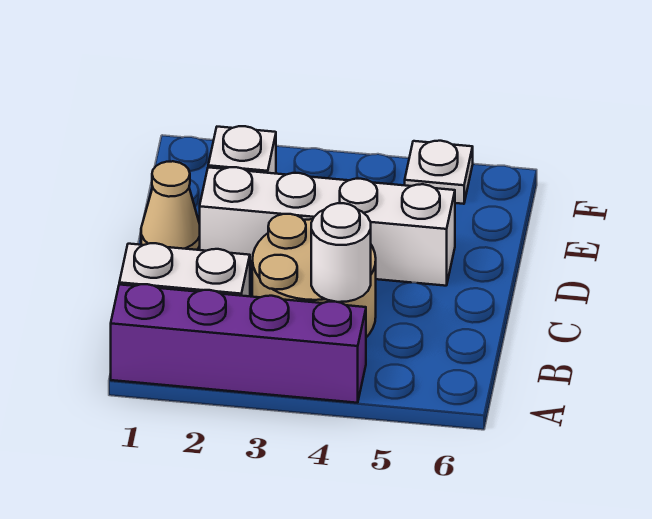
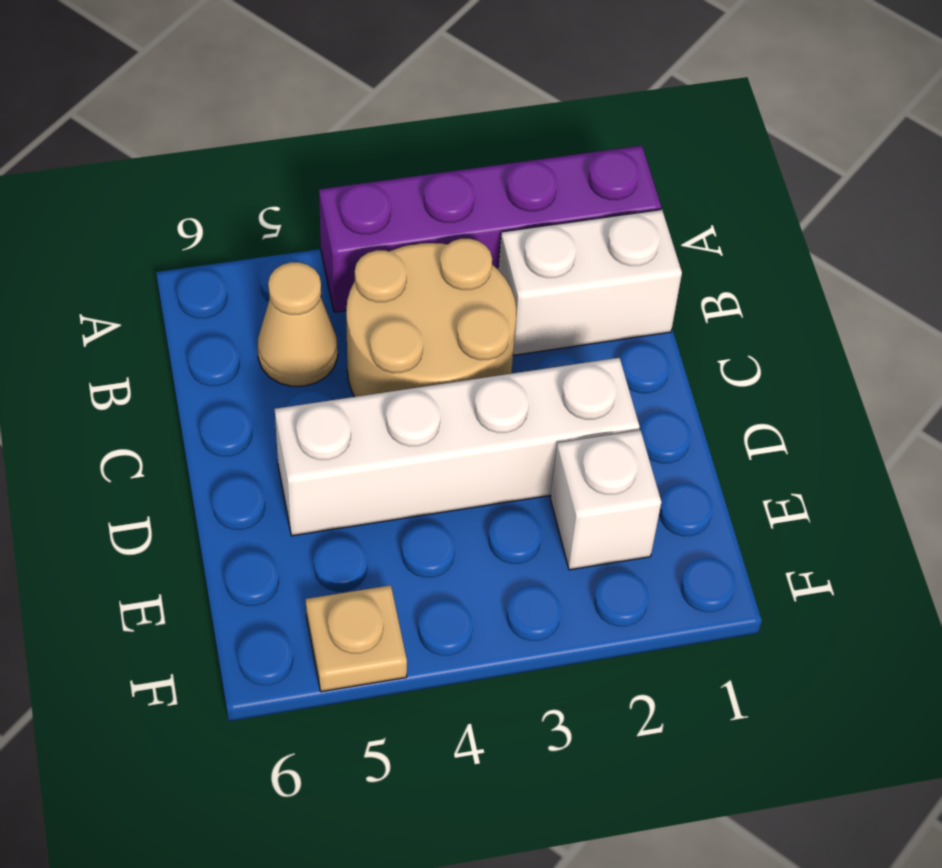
white 1x1 round brick [311,203,371,302] -> none
tan 1x1 cone [141,161,200,250] -> tan 1x1 cone moved to [258,262,338,386]
white 1x1 plate [405,141,473,204] -> tan 1x1 plate [306,585,407,692]

